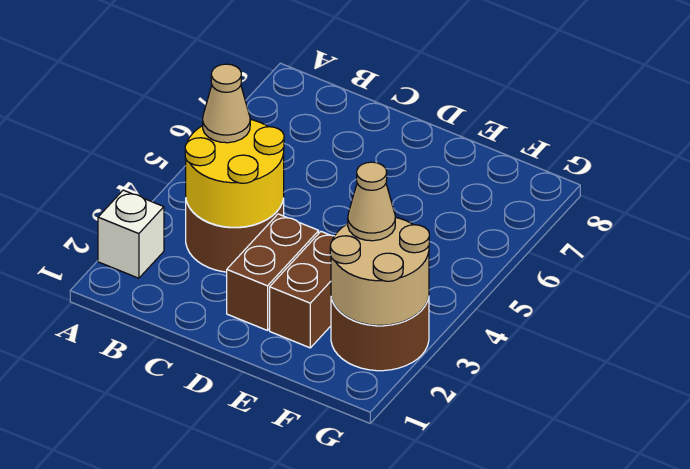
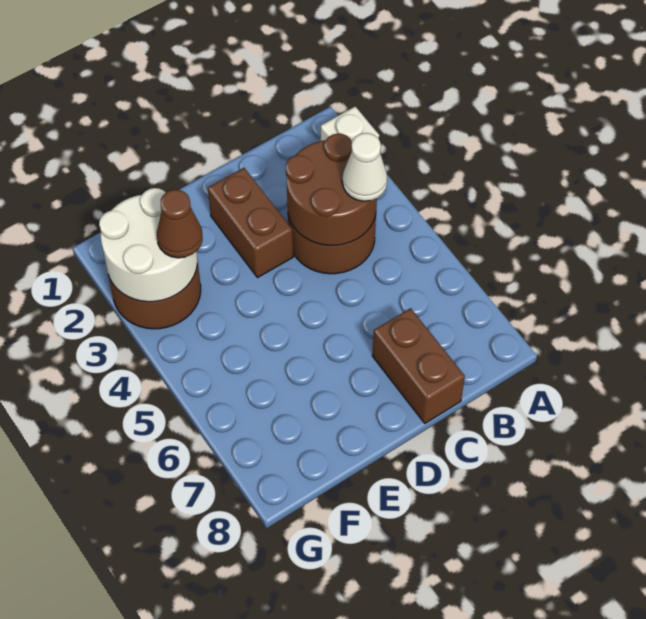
yellow 2x2 round brick [185,120,284,227] -> brown 2x2 round brick [286,134,377,246]
tan 1x1 cone [203,64,250,143] -> white 1x1 cone [342,133,387,201]
brown 1x2 brick [270,232,334,348] -> brown 1x2 brick moved to [372,308,465,423]
tan 2x2 round brick [330,217,429,325] -> white 2x2 round brick [99,188,197,302]
tan 1x1 cone [348,162,395,241] -> brown 1x1 cone [157,190,203,258]

